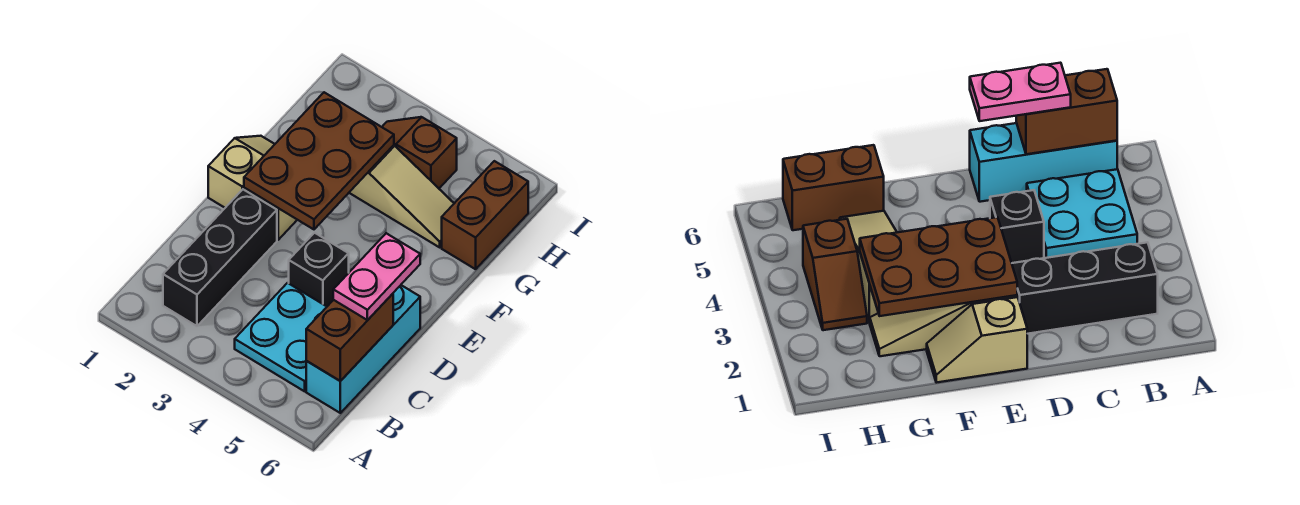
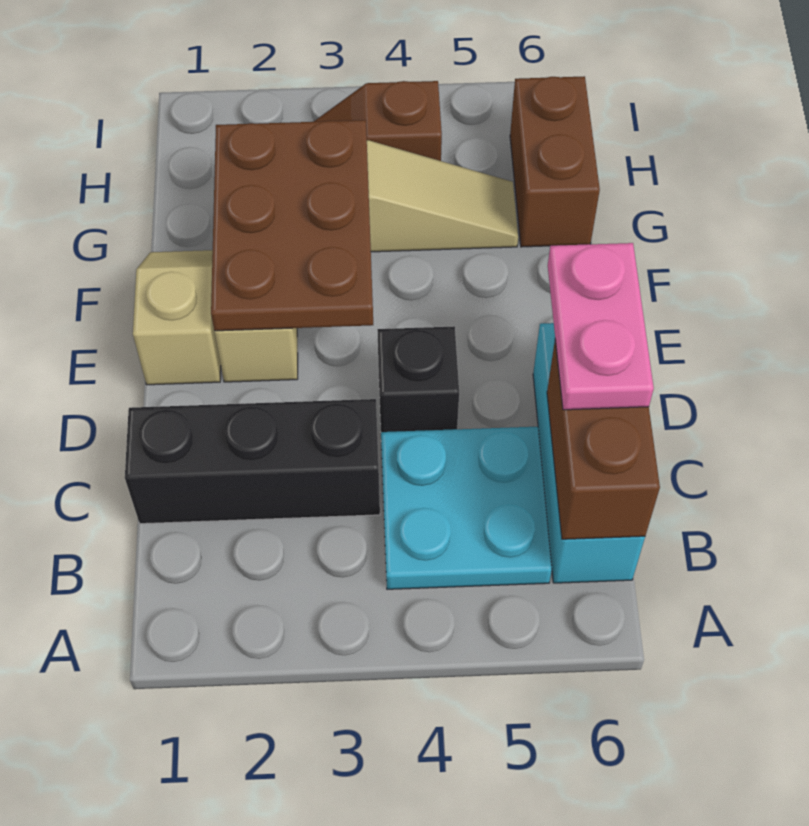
black 1x3 brick [163,189,277,326] -> black 1x3 brick turned to [125,399,380,524]

